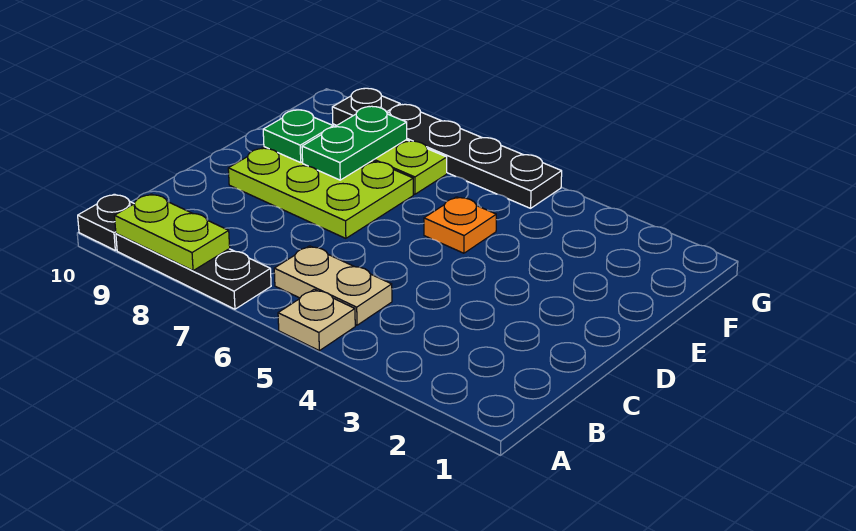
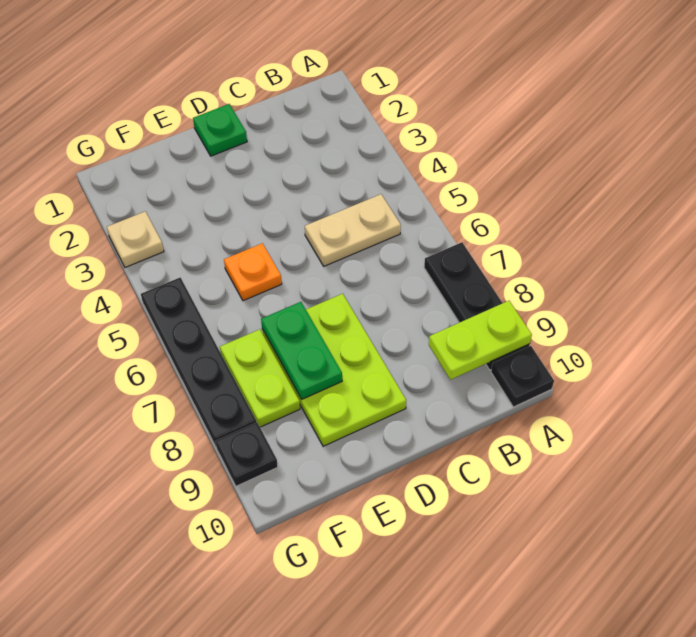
tan 1x1 plate [278,289,355,351] -> tan 1x1 plate moved to [107,211,164,267]
lime 1x2 plate [114,194,230,271] -> lime 1x2 plate turned to [429,301,532,380]
tan 1x2 plate [274,246,392,325] -> tan 1x2 plate turned to [305,194,401,266]
green 1x2 plate [302,106,407,180] -> green 1x2 plate turned to [261,302,342,399]
green 1x1 plate [263,110,333,163] -> green 1x1 plate moved to [193,104,247,156]

